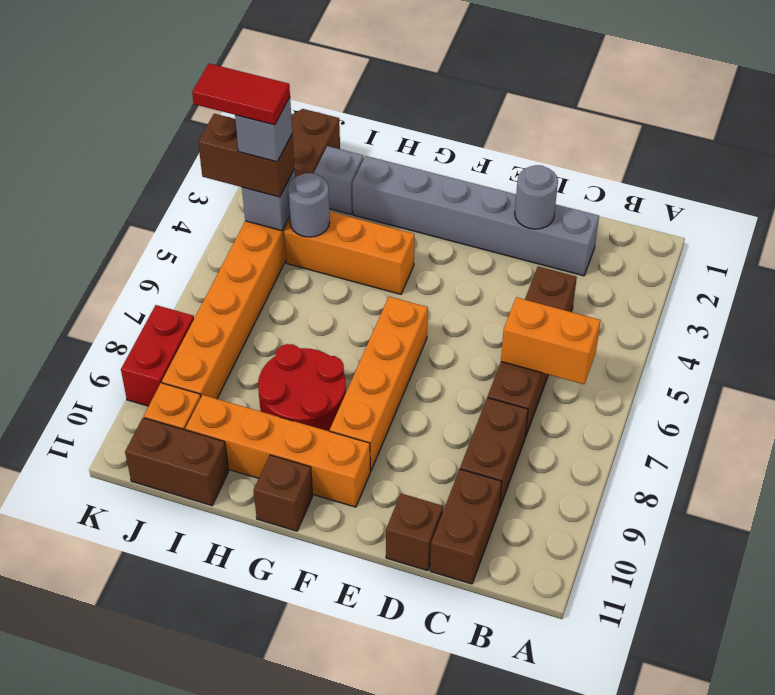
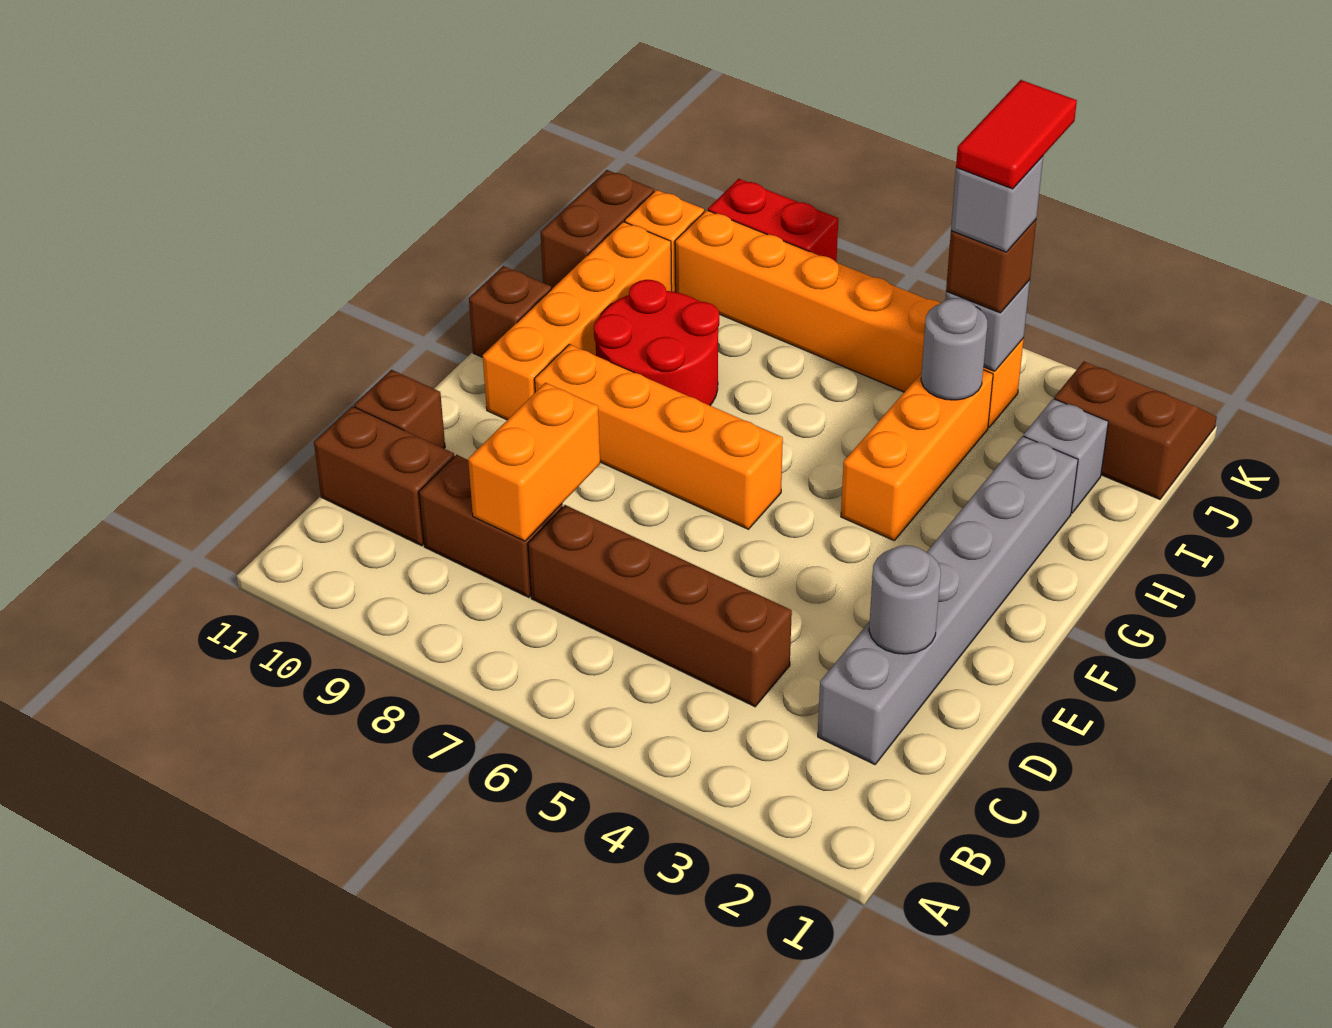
orange 1x2 brick [501,297,601,384] -> orange 1x2 brick moved to [468,383,600,541]
brown 1x2 brick [198,114,294,197] -> brown 1x1 brick [946,220,1036,313]

